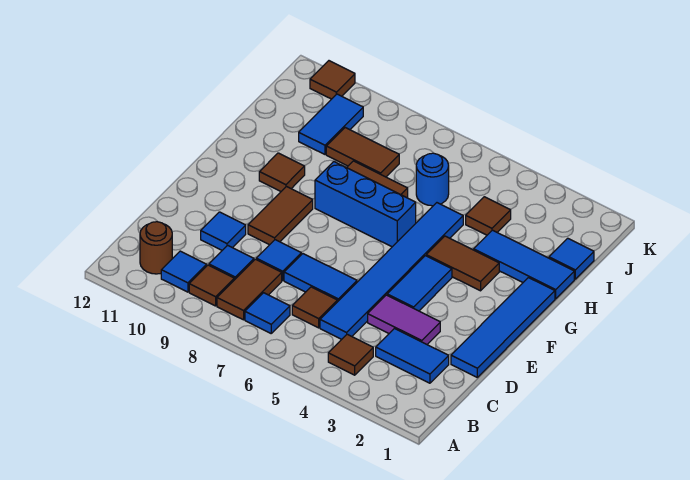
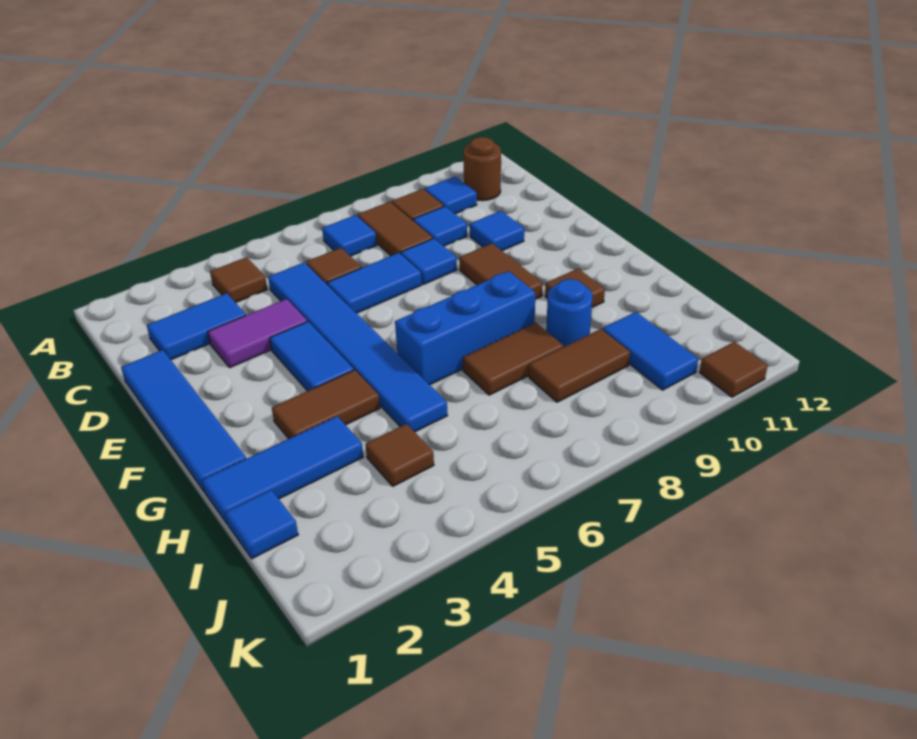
blue 1x1 round brick [416,153,449,206] -> blue 1x1 round brick moved to [546,279,593,347]

